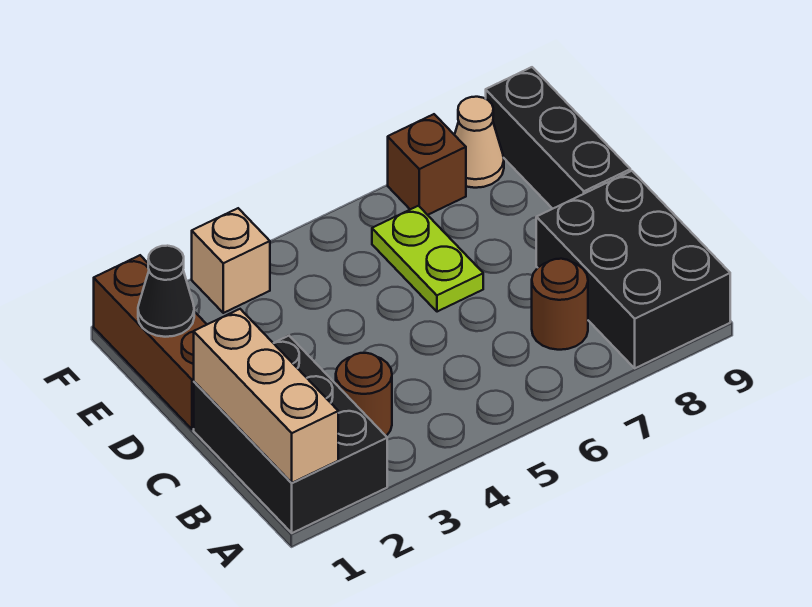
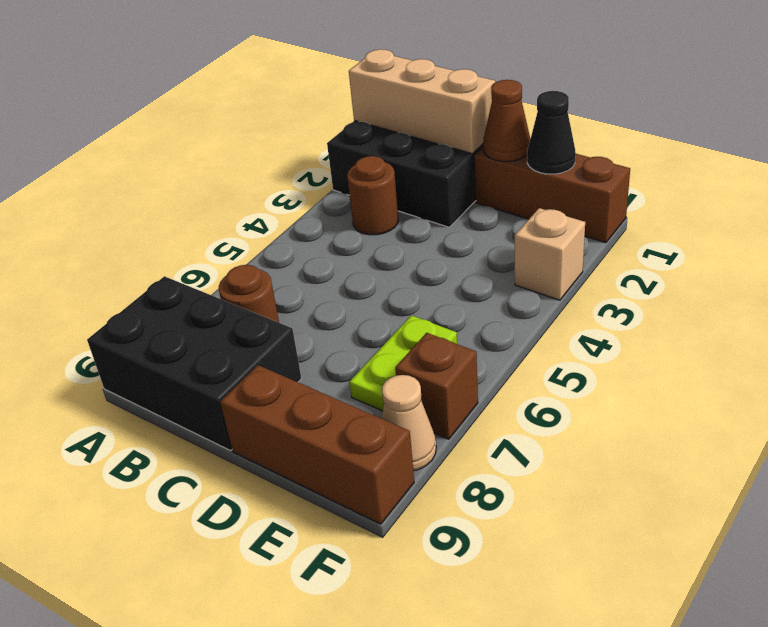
none -> brown 1x1 cone [483,80,530,161]
lime 1x2 plate [372,206,483,312] -> lime 1x2 plate turned to [349,315,457,411]
black 1x3 brick [486,67,630,209] -> brown 1x3 brick [220,365,414,524]

